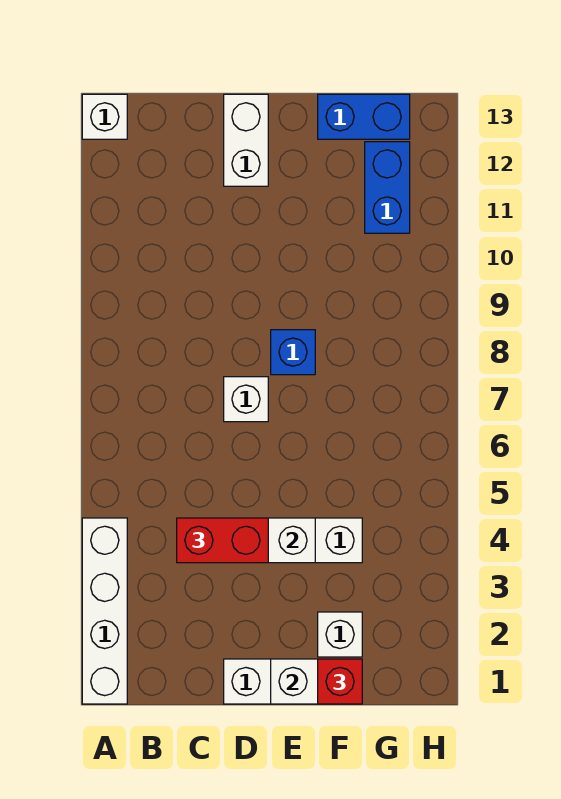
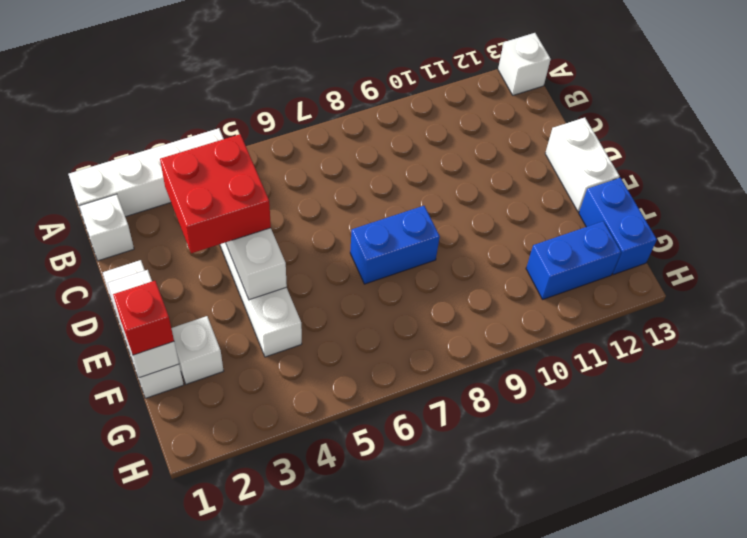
red 1x2 brick [177,518,268,563] -> red 2x2 brick [160,134,271,253]
white 1x1 brick [224,377,268,422] -> white 1x1 brick moved to [80,194,134,261]
white 1x2 brick [224,94,268,186] -> white 1x2 brick turned to [545,118,620,212]
blue 1x1 brick [271,330,315,375] -> blue 1x2 brick [350,206,440,284]

